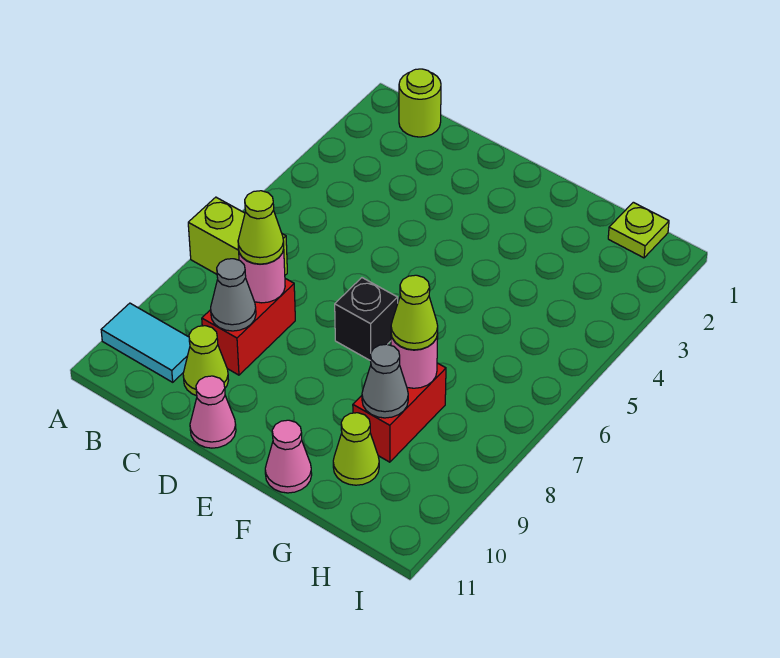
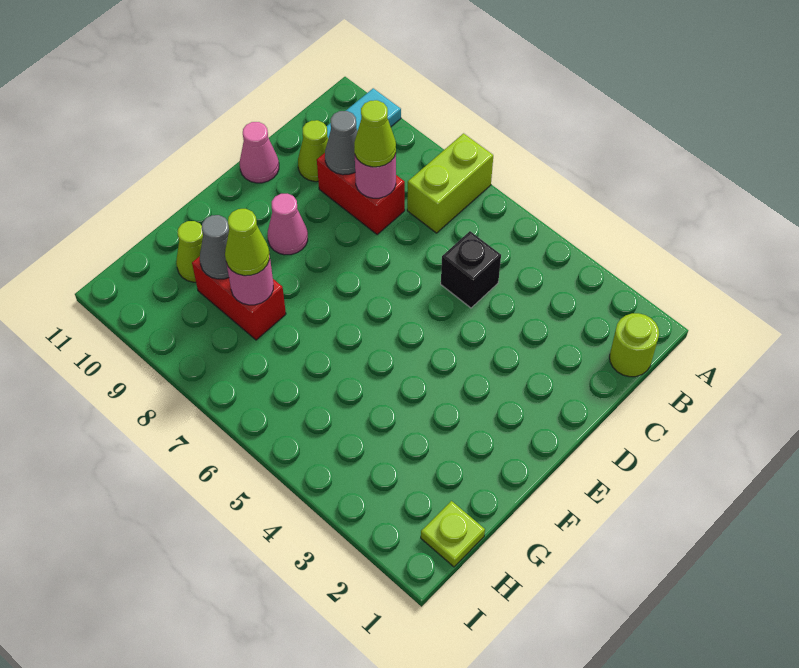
black 1x1 brick [335,278,398,360] -> black 1x1 brick moved to [441,231,501,308]
pink 1x1 cone [265,420,312,493] -> pink 1x1 cone moved to [268,194,308,255]

